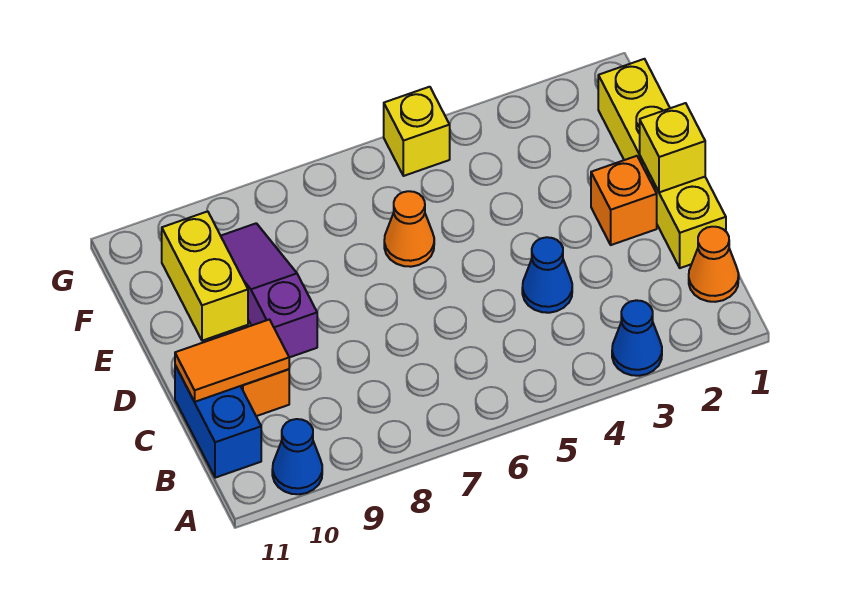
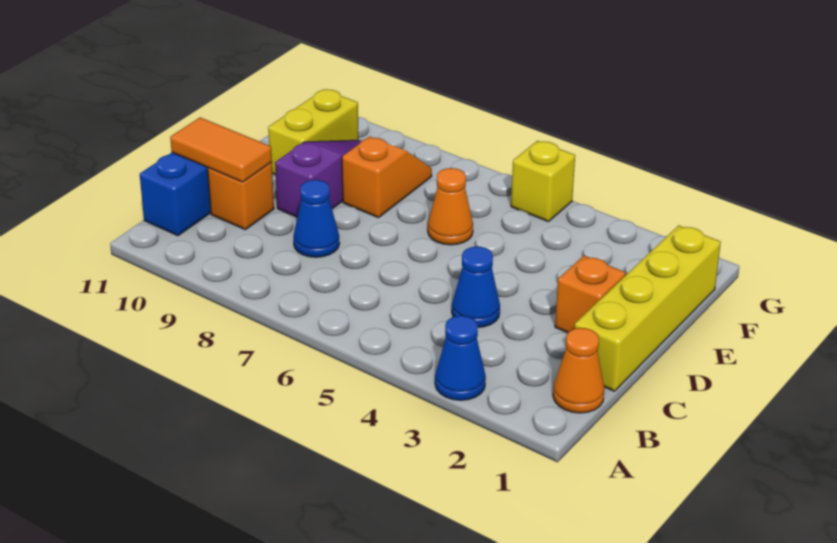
blue 1x1 cone [272,419,322,494] -> blue 1x1 cone moved to [293,180,340,257]
yellow 1x1 brick [640,103,705,192] -> none
none -> orange 1x2 slope [342,137,432,218]

